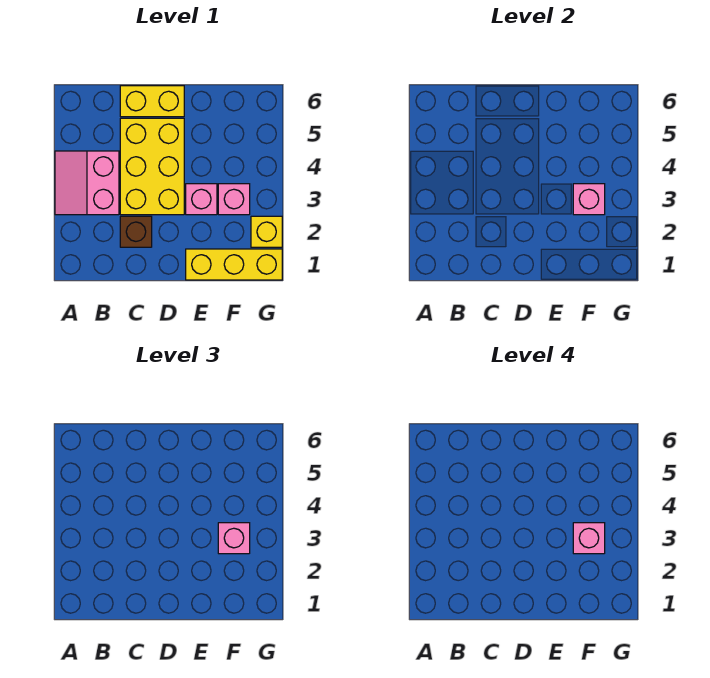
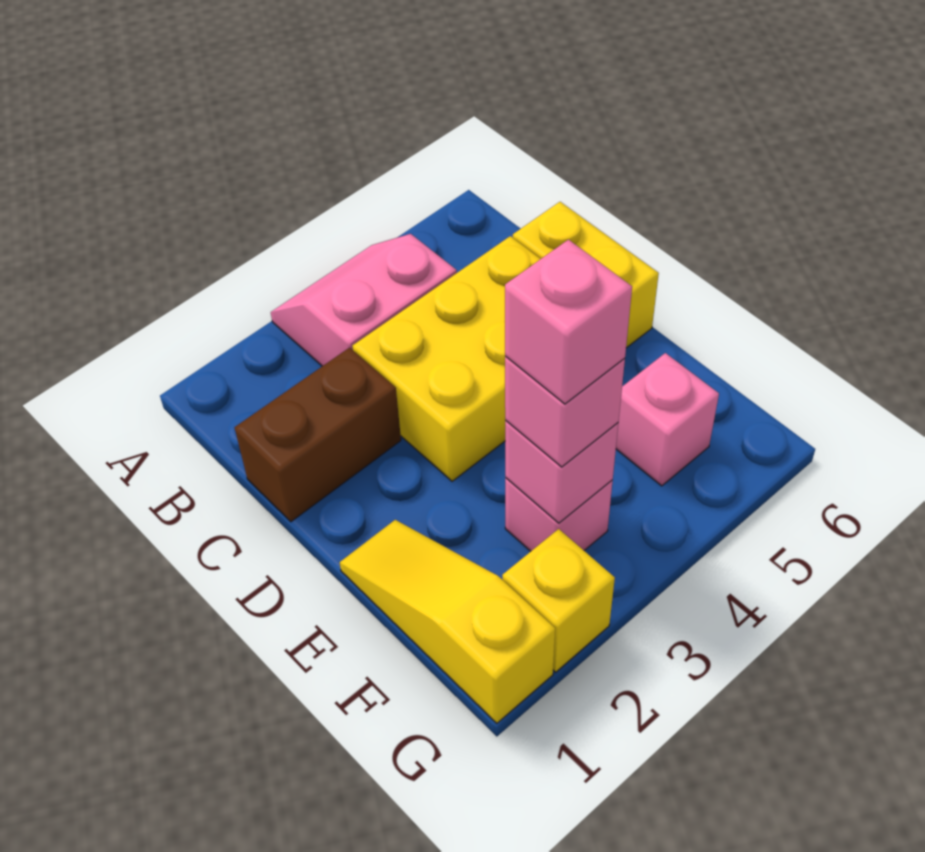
brown 1x1 brick [120,216,152,247] -> brown 1x2 brick [235,348,401,522]
yellow 1x3 brick [186,249,282,280] -> yellow 1x3 slope [340,520,555,723]
pink 1x1 brick [186,184,217,215] -> pink 1x1 brick moved to [616,353,719,486]

